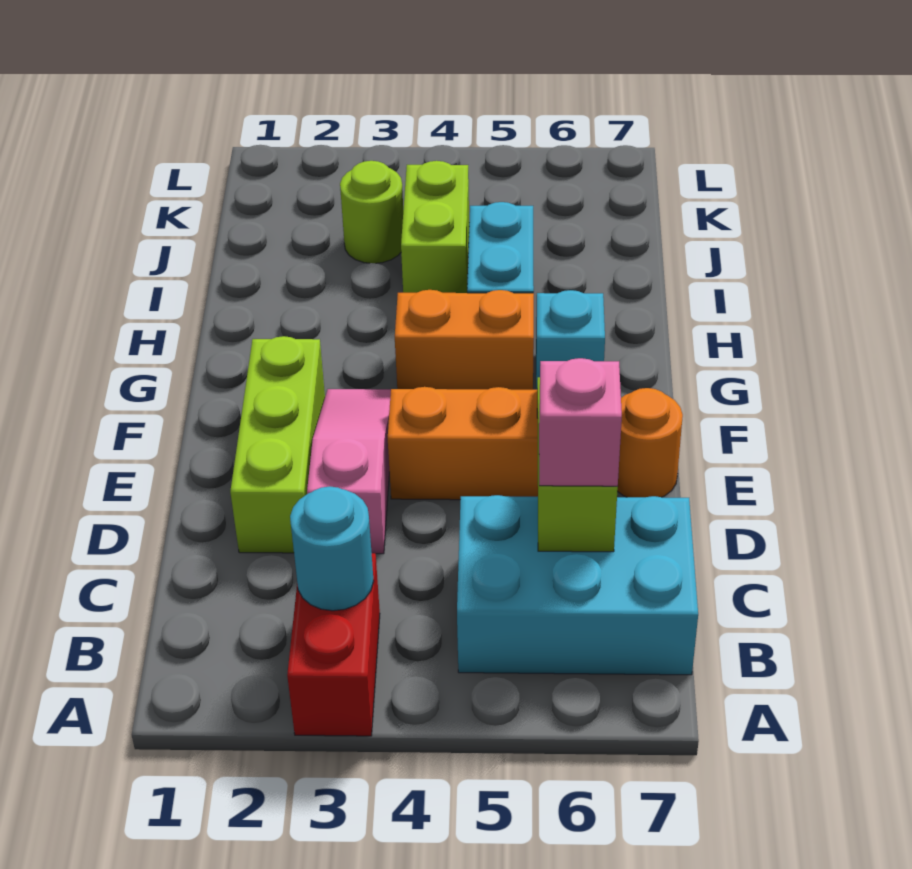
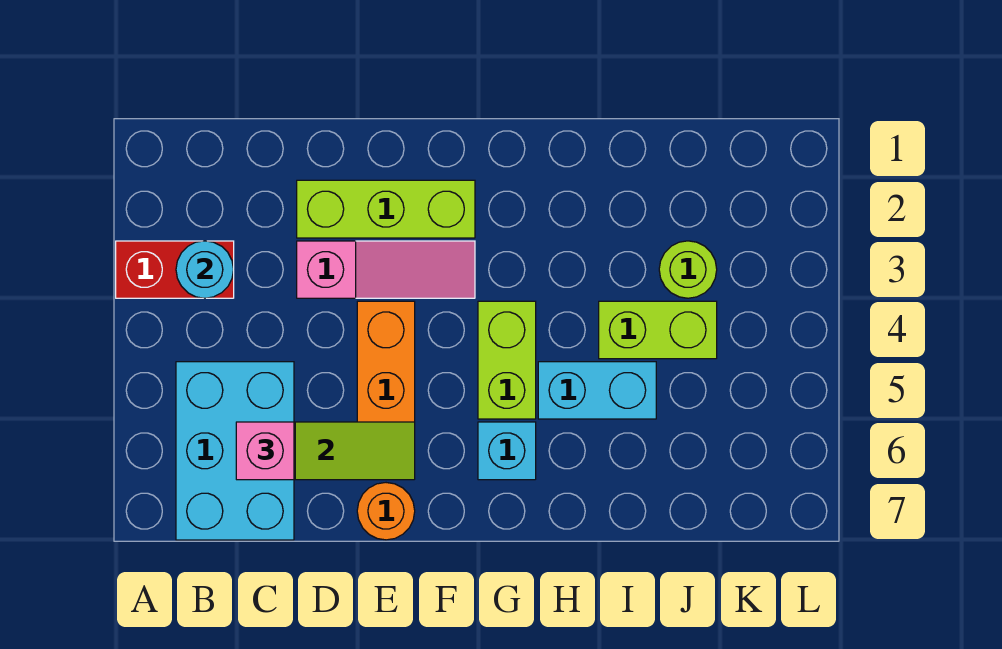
orange 1x2 brick [395,290,534,390] -> lime 1x2 brick [478,301,536,419]

